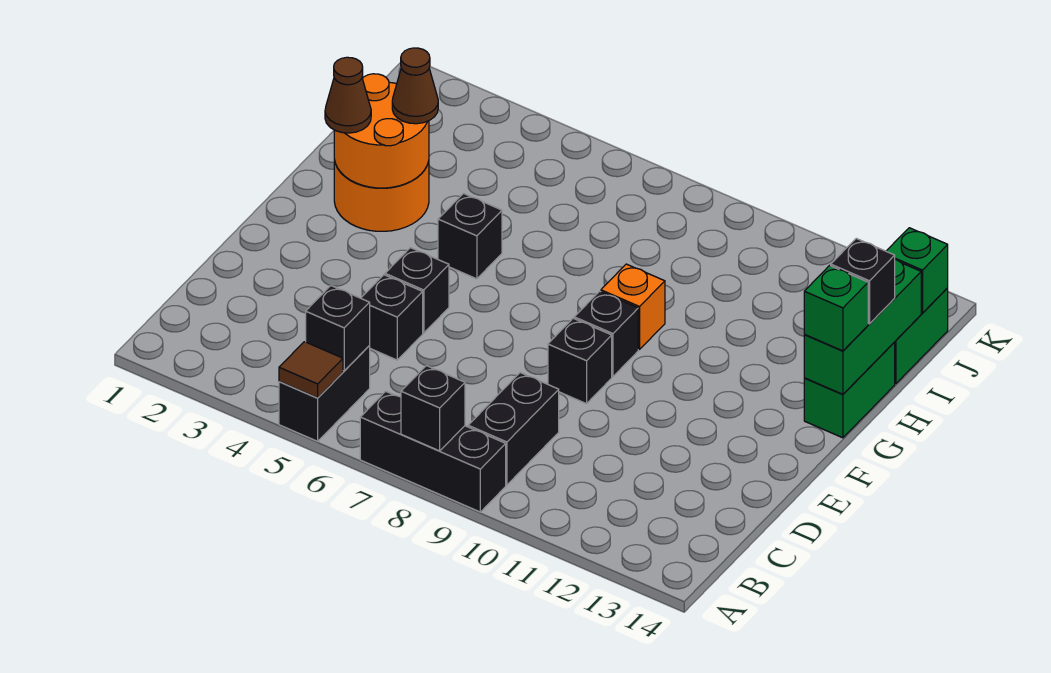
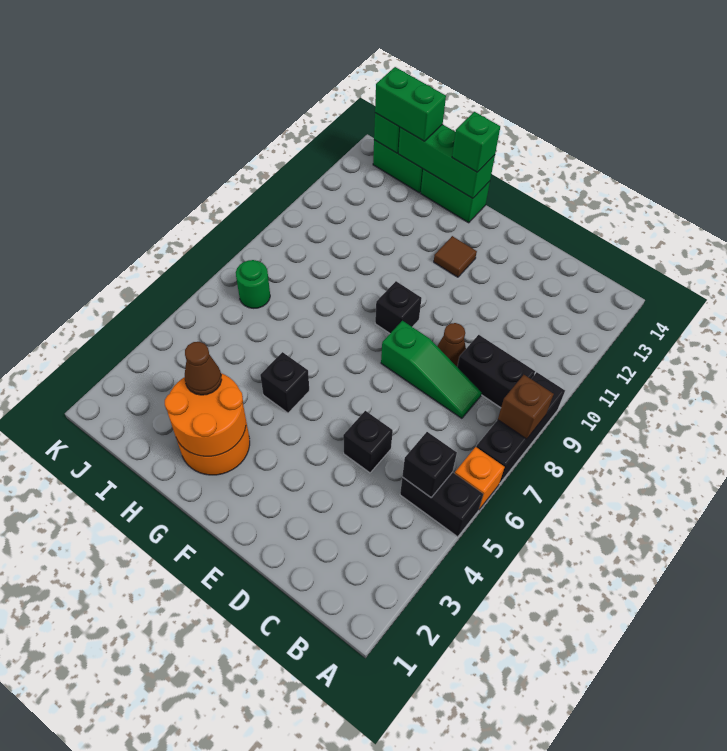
brown 1x1 tile [279,342,343,398] -> brown 1x1 tile moved to [434,236,477,277]
black 1x1 brick [401,366,465,451] -> brown 1x1 brick [498,375,554,439]
none -> green 1x3 slope [381,321,482,418]
black 1x1 brick [385,248,449,333] -> none
black 1x1 brick [548,318,612,404] -> none
brown 1x1 cone [325,57,371,133] -> brown 1x1 cone moved to [437,323,466,366]
orange 1x1 brick [601,264,665,349] -> orange 1x1 brick moved to [455,447,505,509]
black 1x1 brick [831,239,895,324] -> none
none -> green 1x2 brick [375,67,446,141]
none -> green 1x1 round brick [236,260,270,308]

